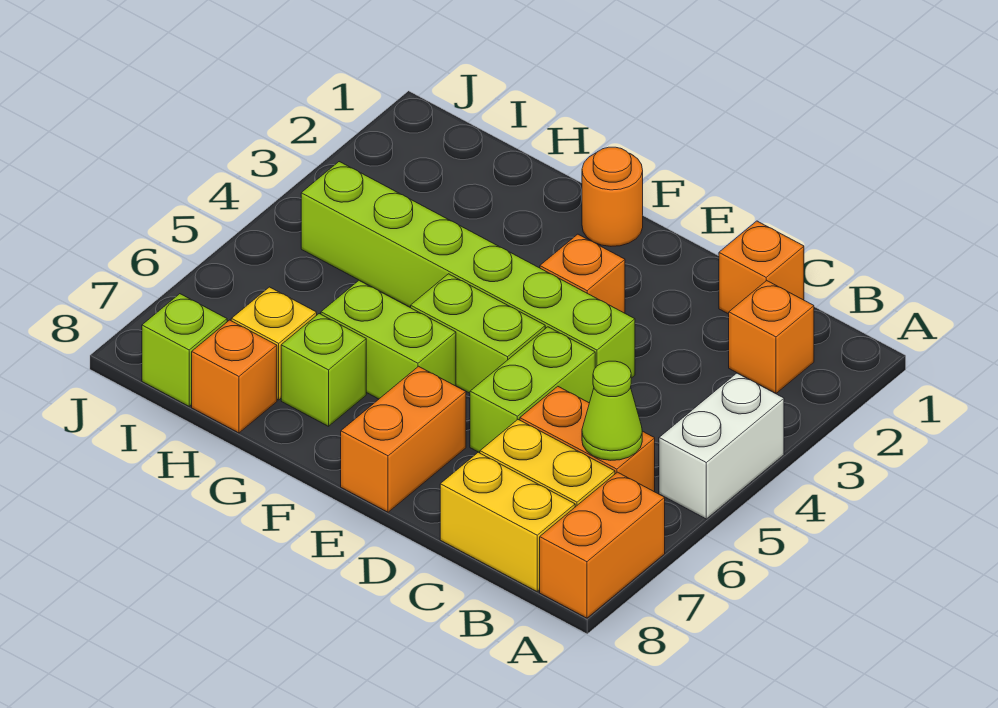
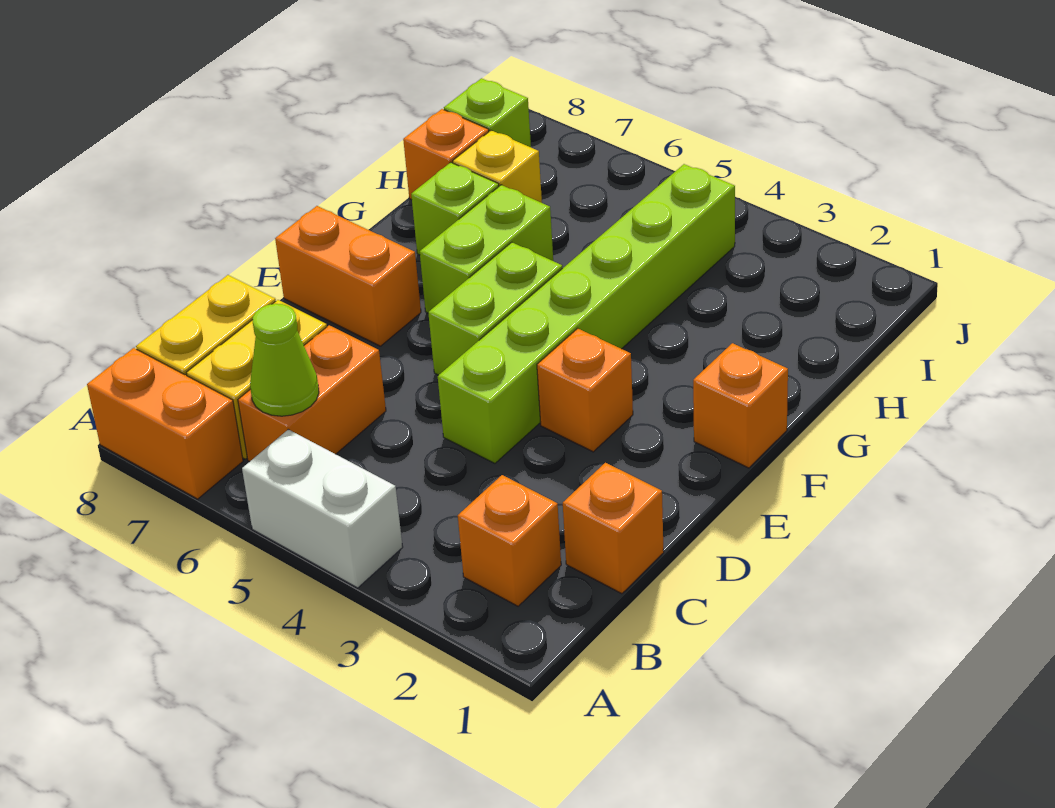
lime 1x2 brick [470,327,595,453] -> none
orange 1x1 round brick [582,147,643,246] -> orange 1x1 brick [693,343,788,468]

